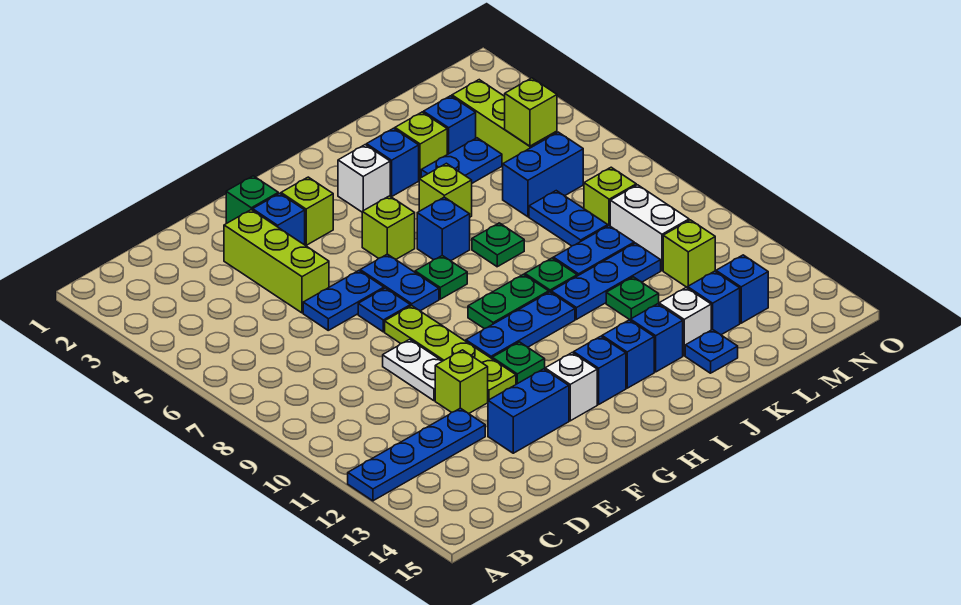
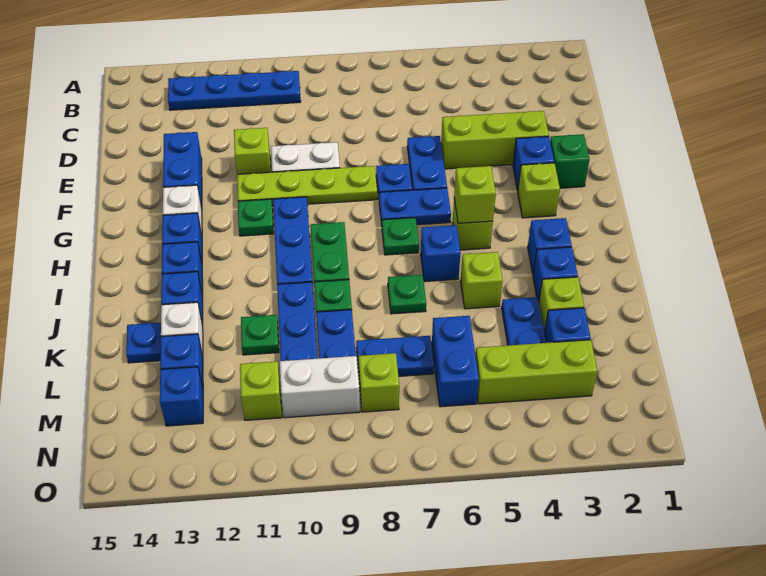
blue 1x4 plate [348,408,485,501] -> blue 1x4 plate turned to [168,71,301,110]
white 1x1 brick [338,145,390,212] -> blue 1x1 brick [528,218,572,273]
lime 1x1 brick [505,78,557,146] -> lime 1x1 brick moved to [454,166,496,223]

